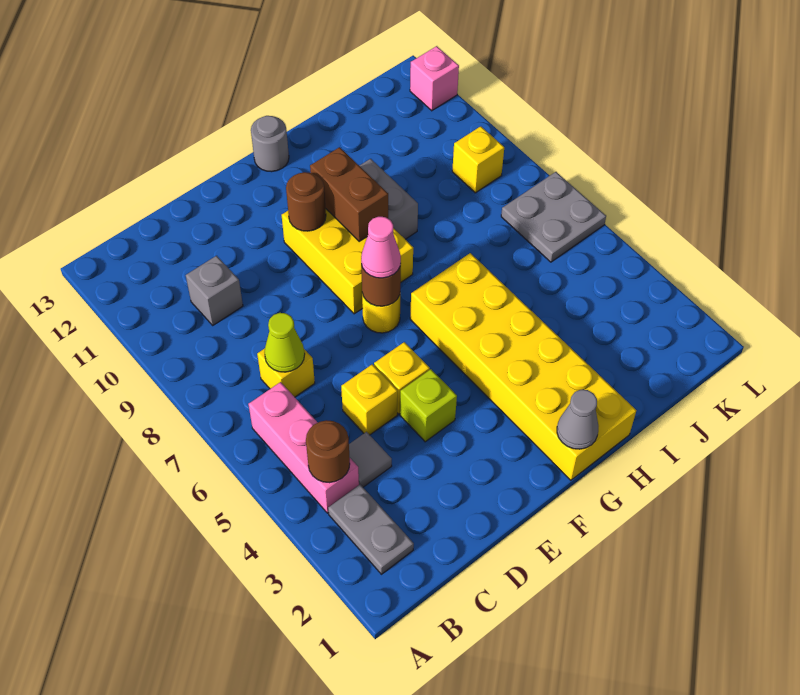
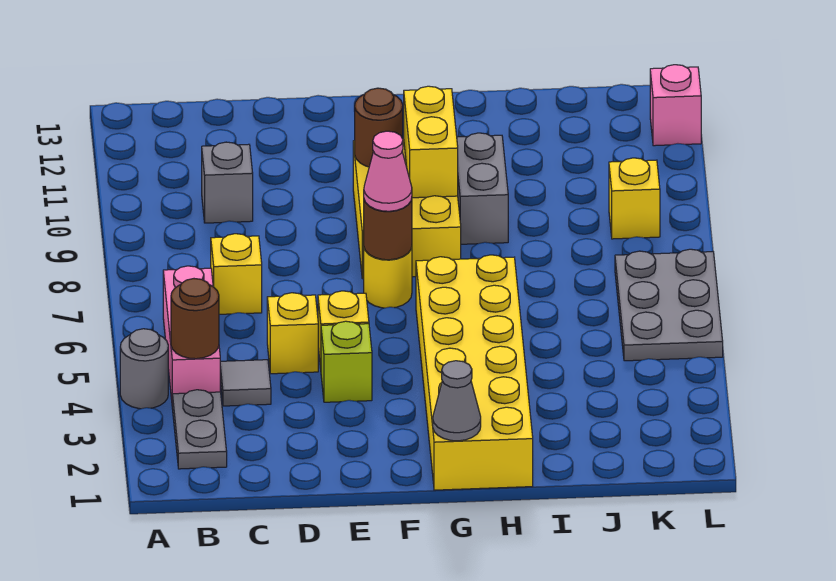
lime 1x1 cone [265,313,305,372] -> none
brown 1x2 brick [310,147,388,241] -> yellow 1x2 brick [404,86,458,198]
grey 1x1 round brick [251,116,289,172] -> grey 1x1 round brick moved to [120,329,168,409]
grey 2x2 plate [501,172,606,262] -> grey 2x3 plate [615,249,723,361]

